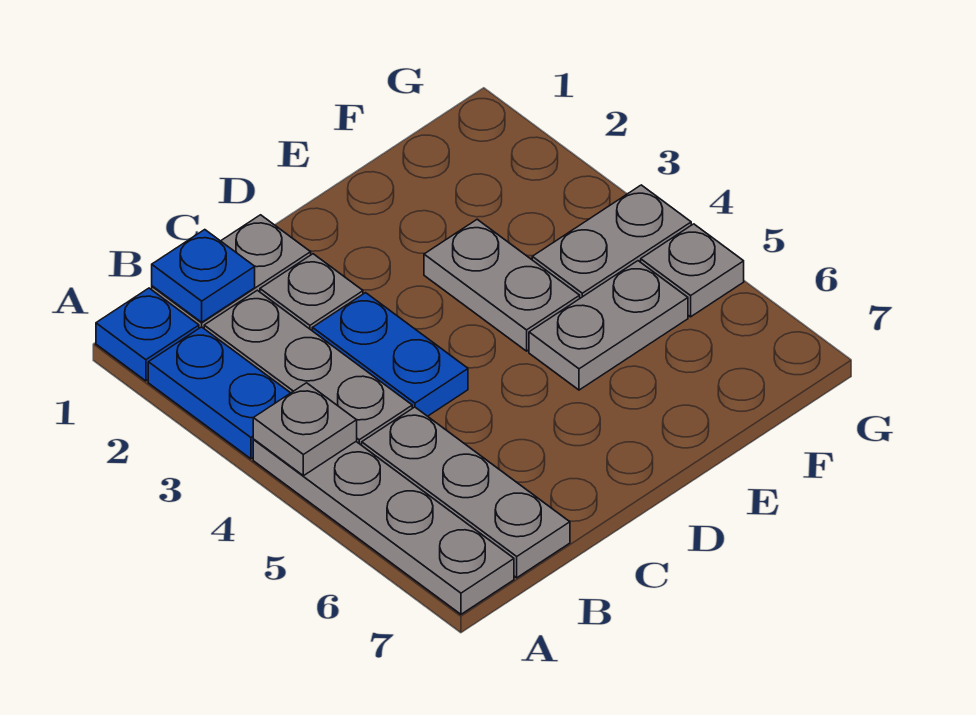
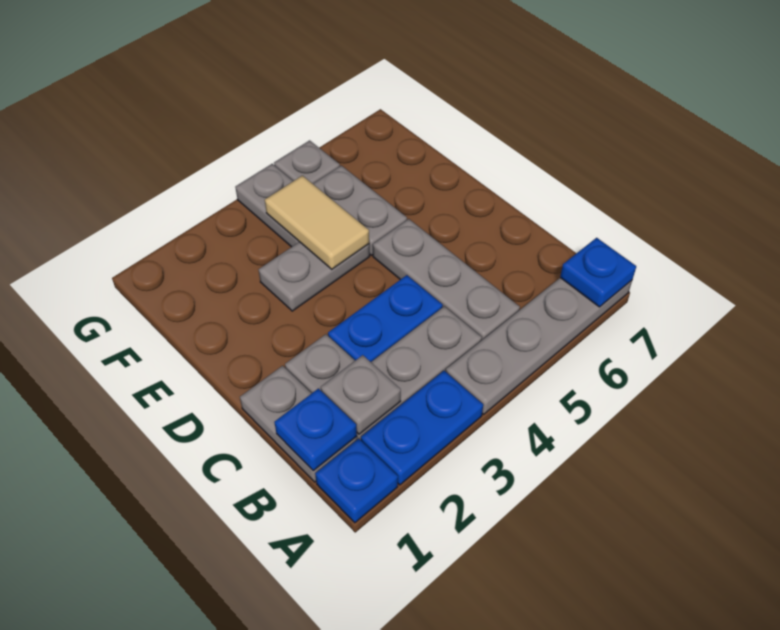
grey 1x1 plate [253,383,357,476] -> grey 1x1 plate moved to [321,355,401,434]
none -> blue 1x1 plate [560,238,636,307]
grey 1x3 plate [362,407,570,578] -> grey 1x3 plate turned to [373,219,520,340]
none -> tan 1x2 tile [265,176,369,269]

